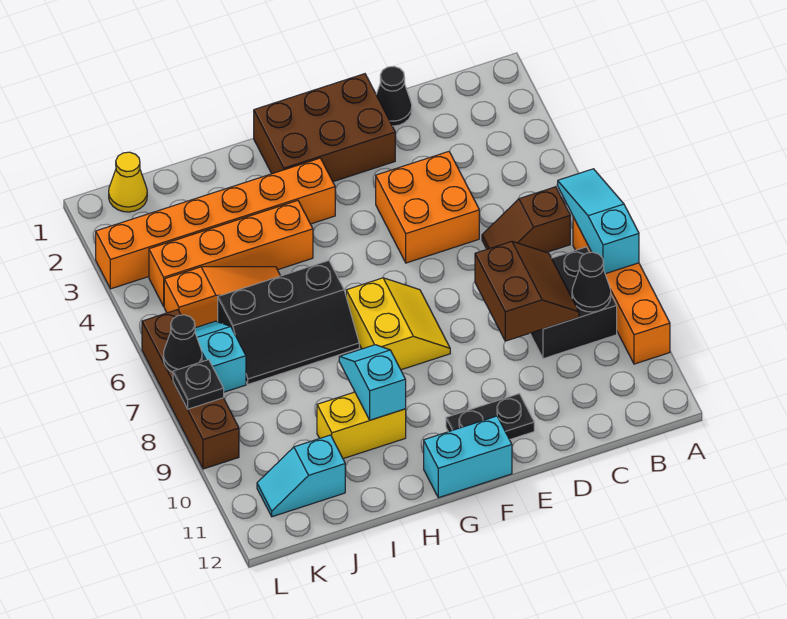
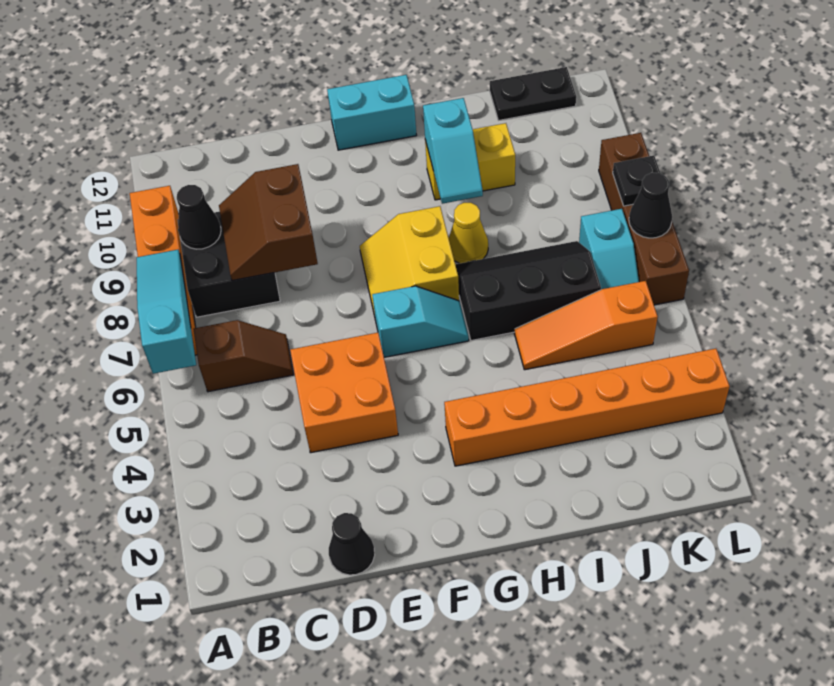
cyan 1x3 slope [558,169,639,274] -> cyan 1x3 slope turned to [137,250,196,374]
brown 2x3 brick [254,74,395,182] -> none
black 1x2 plate [446,394,534,440] -> black 1x2 plate moved to [490,67,576,121]
orange 1x4 brick [149,201,313,306] -> none
cyan 1x2 slope [257,435,345,517] -> cyan 1x2 slope moved to [372,286,469,357]
yellow 1x1 cone [109,152,147,212] -> yellow 1x1 cone moved to [449,203,488,263]

